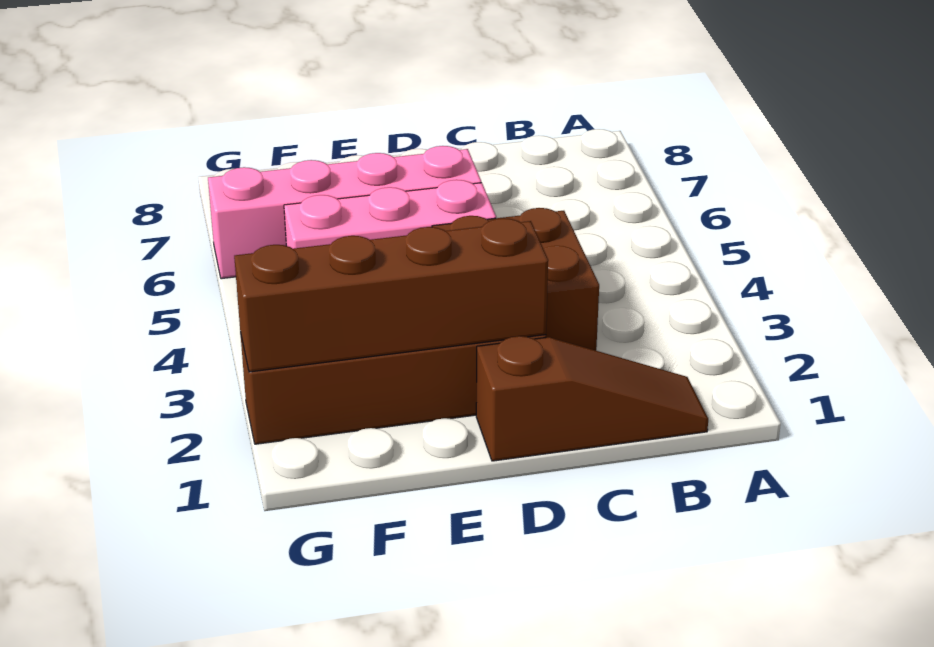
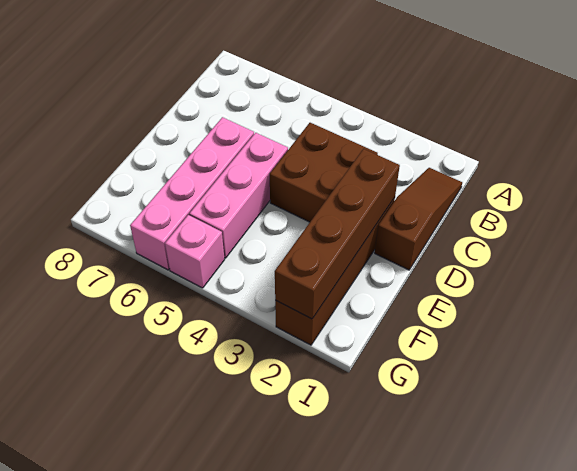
none -> pink 1x1 brick [165,215,225,288]

